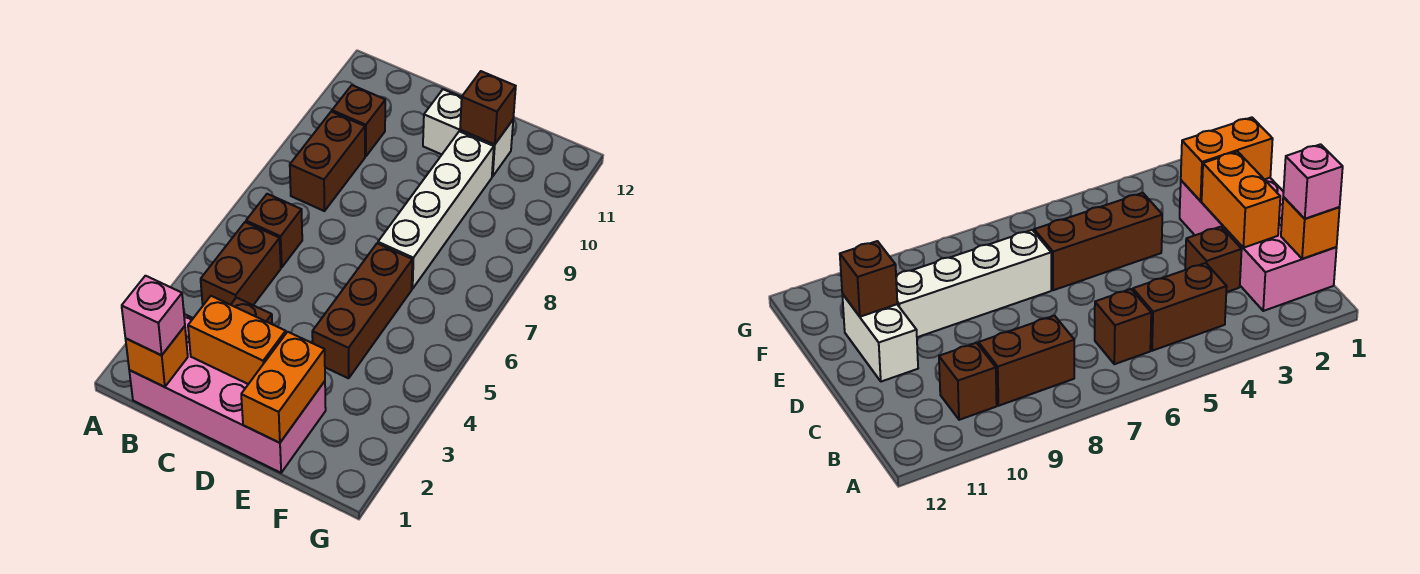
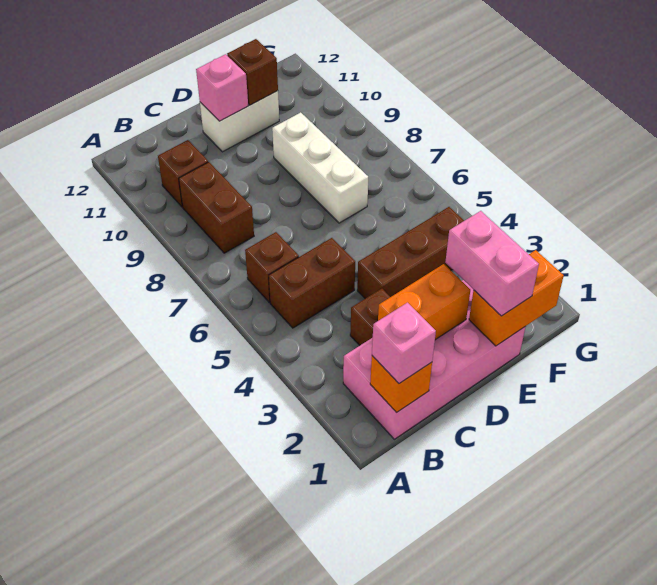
brown 1x2 brick [201,222,281,305] -> brown 1x2 brick turned to [269,238,355,328]
none -> pink 1x1 brick [196,54,248,121]
orange 1x2 brick [241,332,325,443] -> orange 1x2 brick turned to [469,250,564,346]
none -> pink 1x2 brick [445,211,539,316]
brown 1x3 brick [312,243,412,378] -> brown 1x3 brick turned to [357,207,464,299]
white 1x4 brick [378,131,494,289] -> white 1x3 brick [272,112,368,223]

